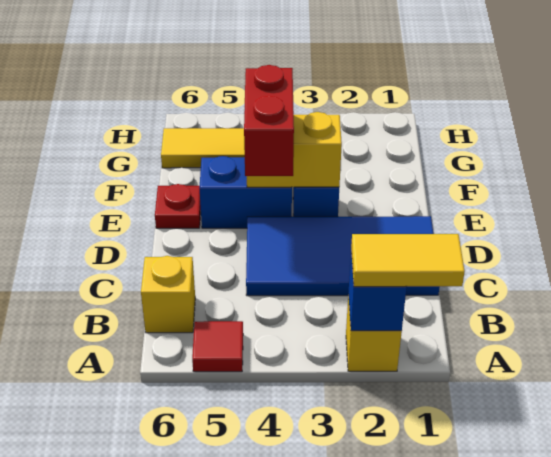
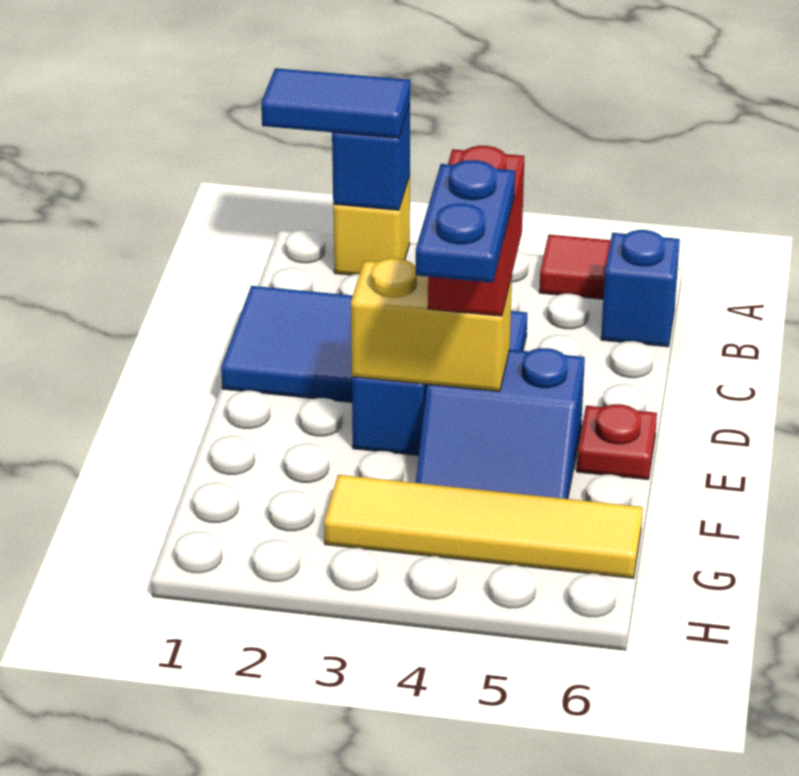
yellow 1x2 tile [351,234,465,287] -> blue 1x2 tile [261,68,410,138]
yellow 1x1 brick [141,256,195,333] -> blue 1x1 brick [601,230,680,347]
none -> blue 1x2 plate [416,160,515,283]

